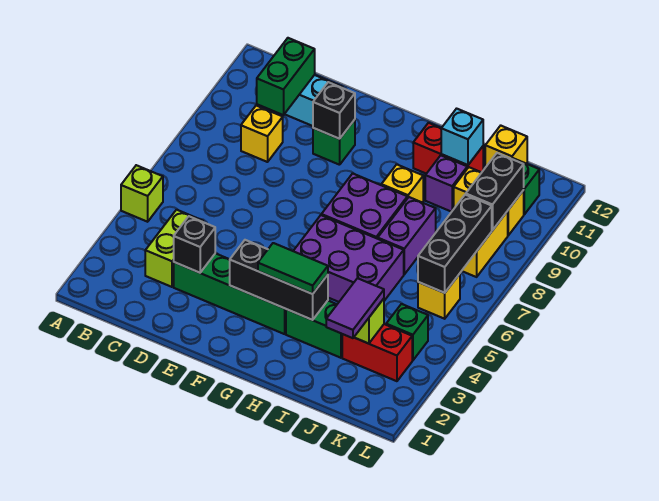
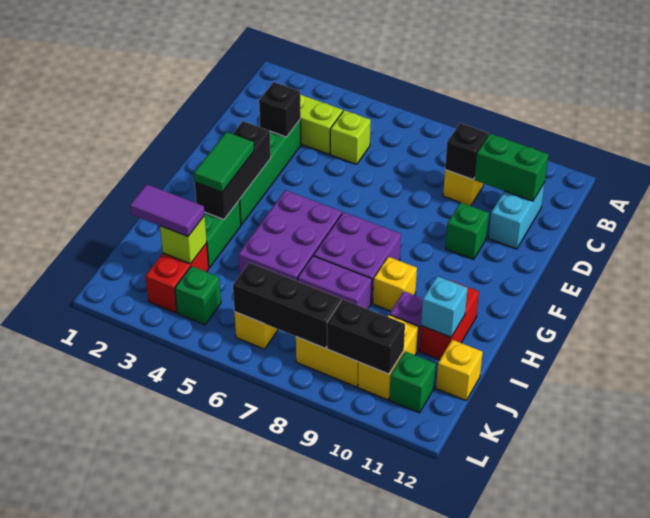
lime 1x1 brick [121,165,163,222] -> lime 1x1 brick moved to [330,110,371,164]
black 1x1 brick [313,82,355,139] -> black 1x1 brick moved to [445,123,488,180]

